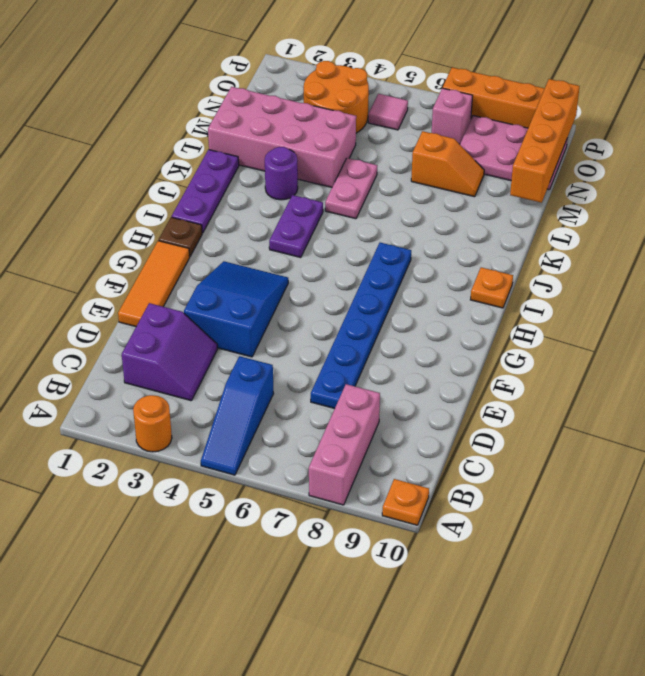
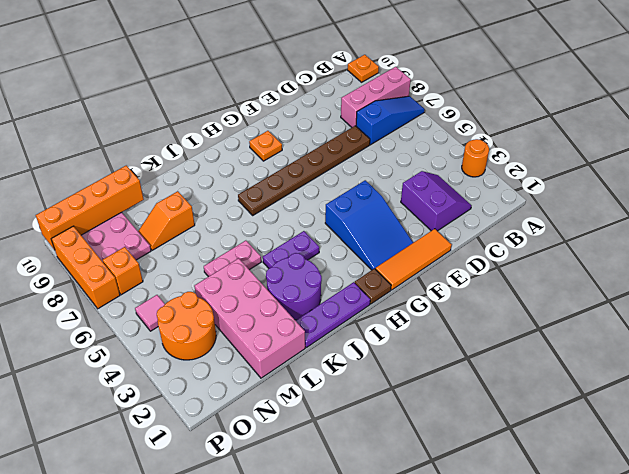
blue 1x3 slope [201,356,274,475] -> blue 1x3 slope moved to [356,96,425,145]
purple 2x2 slope [122,303,218,401] -> purple 2x2 slope turned to [401,171,472,231]
blue 1x6 plate [311,243,411,409] -> brown 1x6 plate [238,126,370,215]
blue 2x3 slope [184,261,288,357] -> blue 2x3 slope turned to [325,180,413,270]
orange 1x1 plate [470,267,513,308] -> orange 1x1 plate moved to [249,131,282,161]
purple 1x1 round brick [265,147,298,200] -> purple 2x2 round brick [266,253,322,320]
orange 1x2 slope [411,131,484,197] -> orange 1x2 slope turned to [138,191,195,250]
pink 1x1 brick [432,88,473,144] -> orange 1x1 brick [103,247,143,295]

